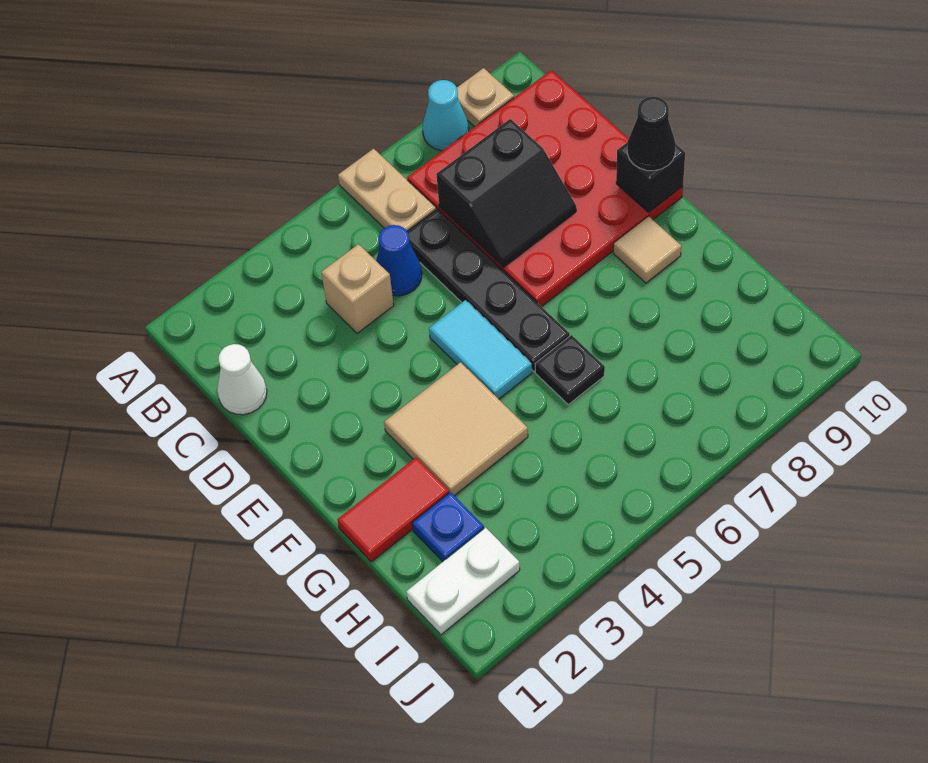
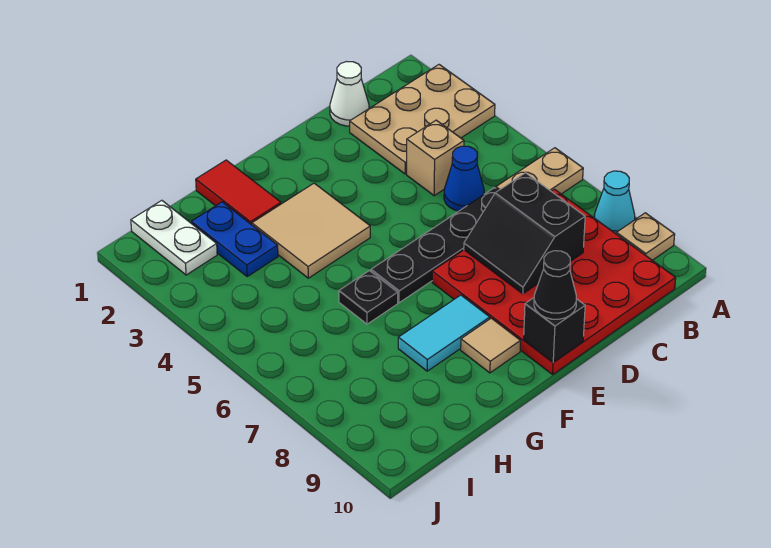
none -> tan 2x3 plate [350,65,495,174]
cyan 1x2 tile [429,300,532,399] -> cyan 1x2 tile moved to [398,295,490,371]
blue 1x1 plate [412,492,484,562] -> blue 1x2 plate [191,202,278,276]

